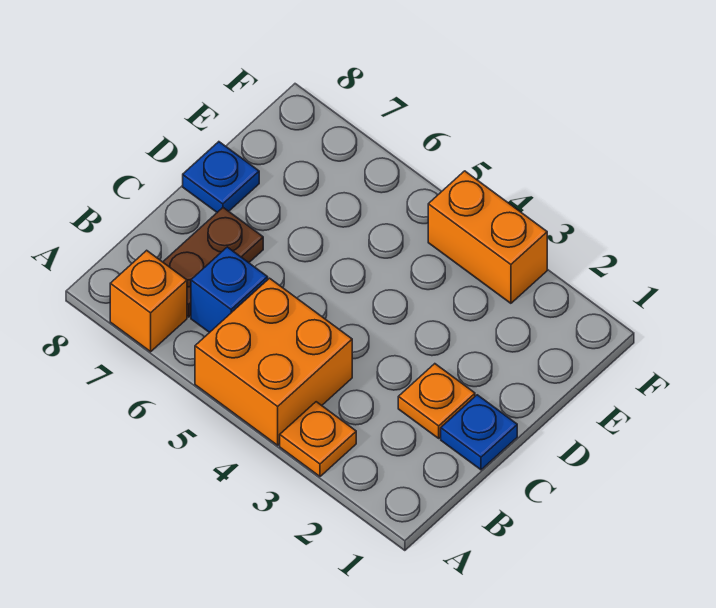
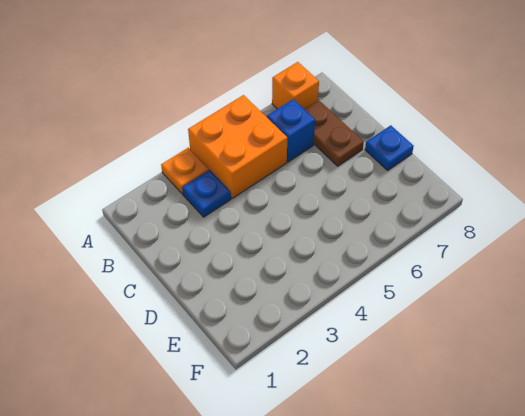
blue 1x1 plate [441,395,517,470] -> blue 1x1 plate moved to [182,170,231,217]
orange 1x1 plate [398,364,475,438] -> none
orange 1x2 brick [428,171,547,303] -> none

